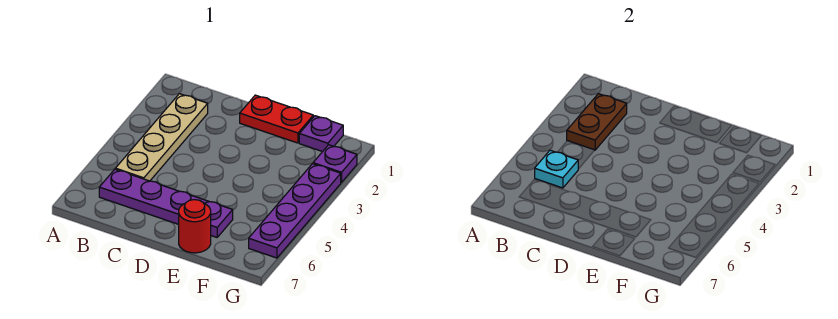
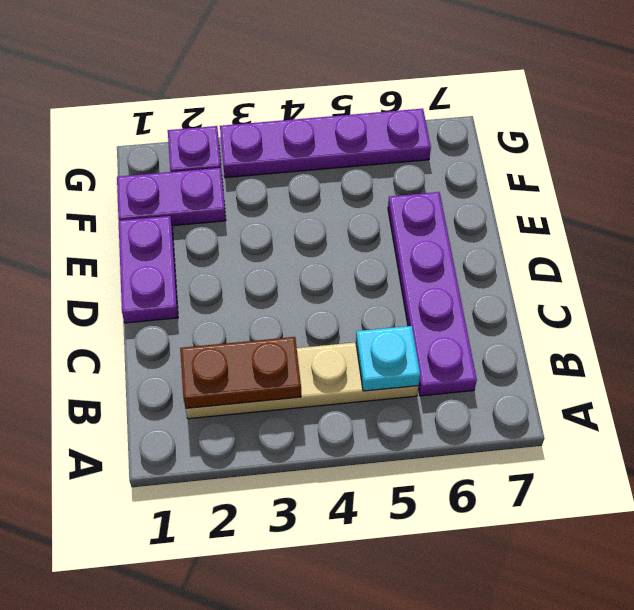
red 1x2 plate [240,95,313,143] -> purple 1x2 plate [119,216,178,323]
red 1x1 round brick [179,200,211,253] -> none
purple 1x1 plate [299,116,343,152] -> purple 1x2 plate [117,168,226,226]

